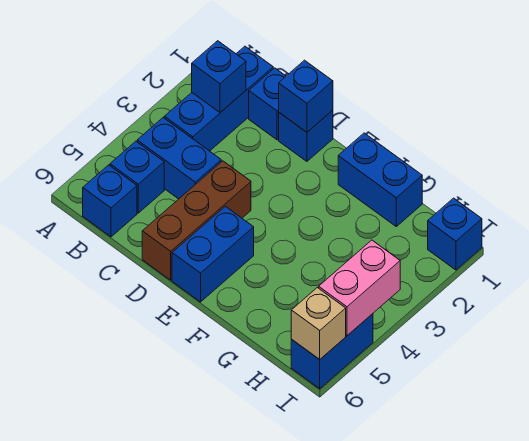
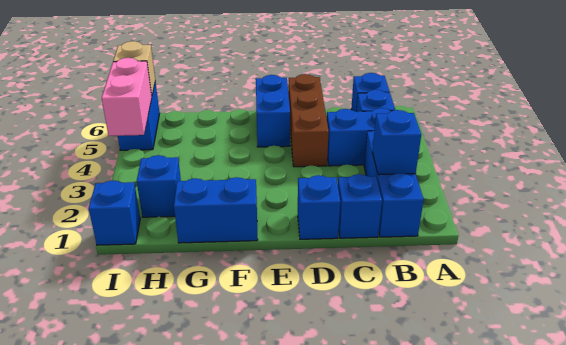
blue 1x1 brick [279,60,333,132] -> blue 1x1 brick moved to [137,155,181,217]

